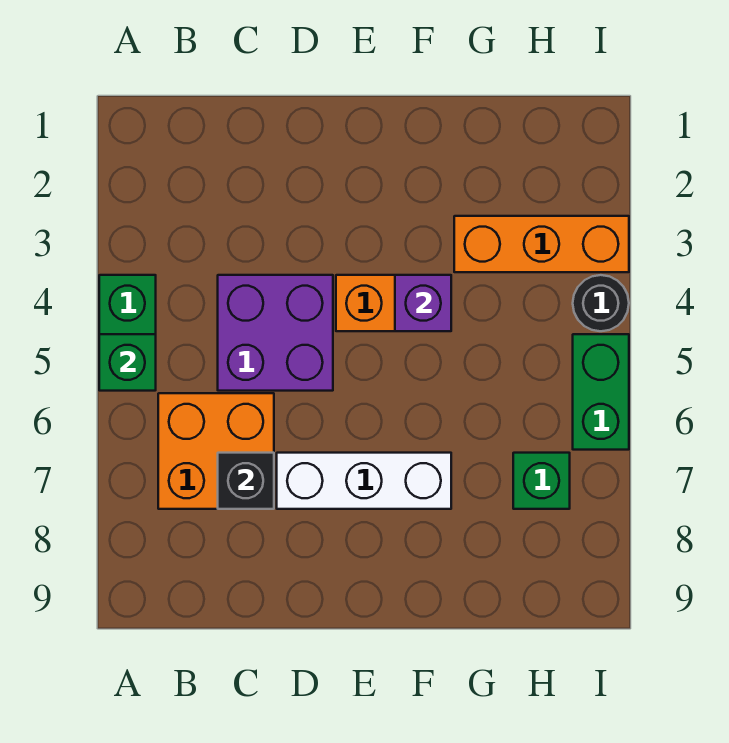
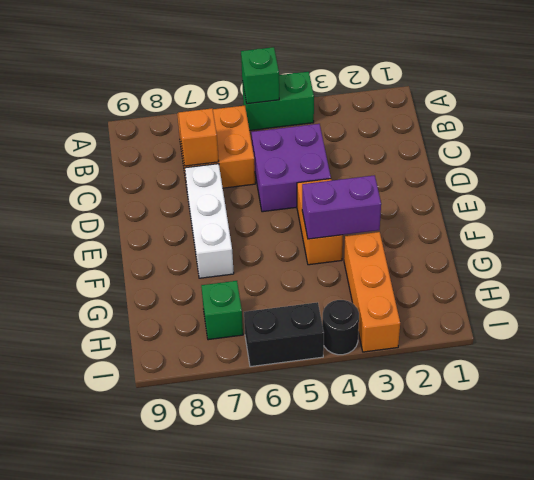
black 1x1 brick [218,453,274,509] -> orange 1x1 brick [178,108,219,166]
purple 1x1 brick [395,275,451,331] -> purple 1x2 brick [302,175,381,239]
green 1x2 brick [573,334,629,450] -> black 1x2 brick [244,302,324,367]

